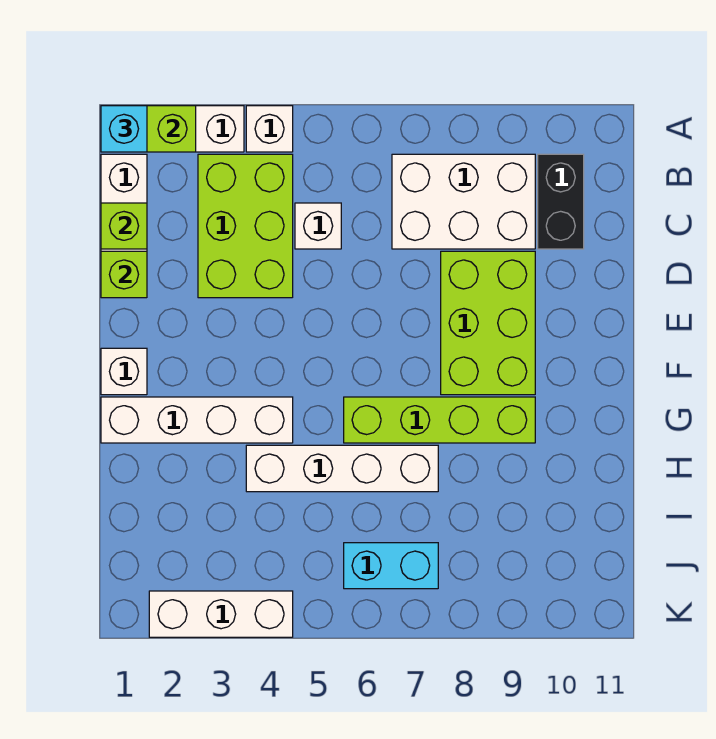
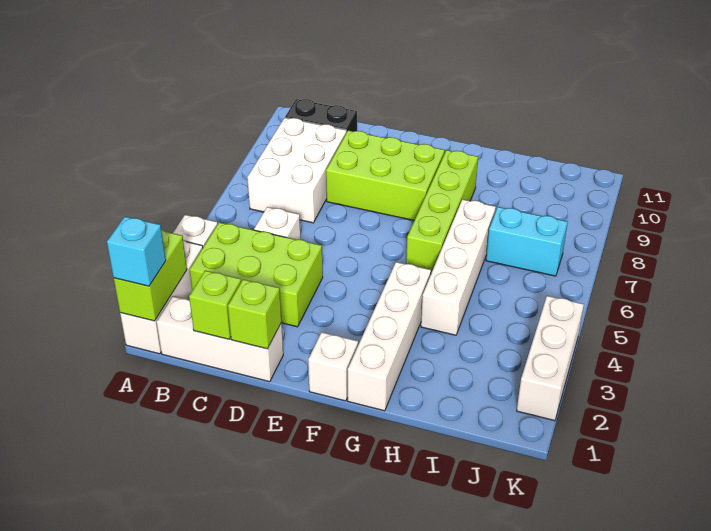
cyan 1x2 brick [344,543,438,589] -> cyan 1x2 brick turned to [486,207,568,276]

